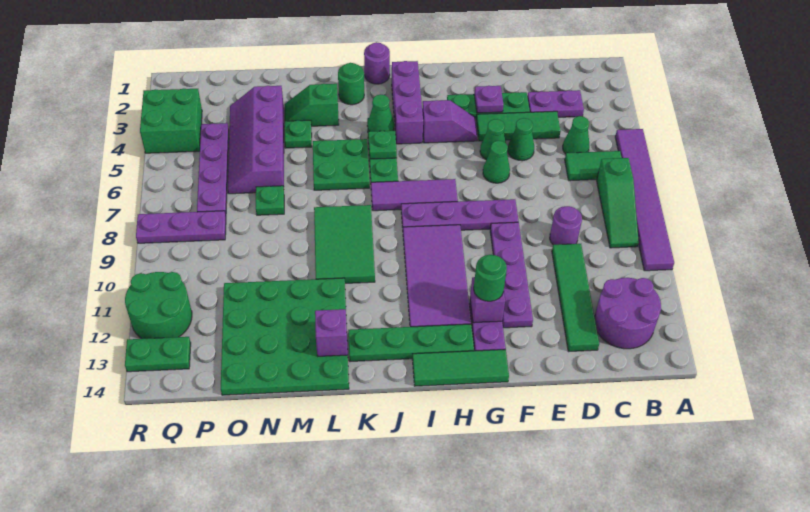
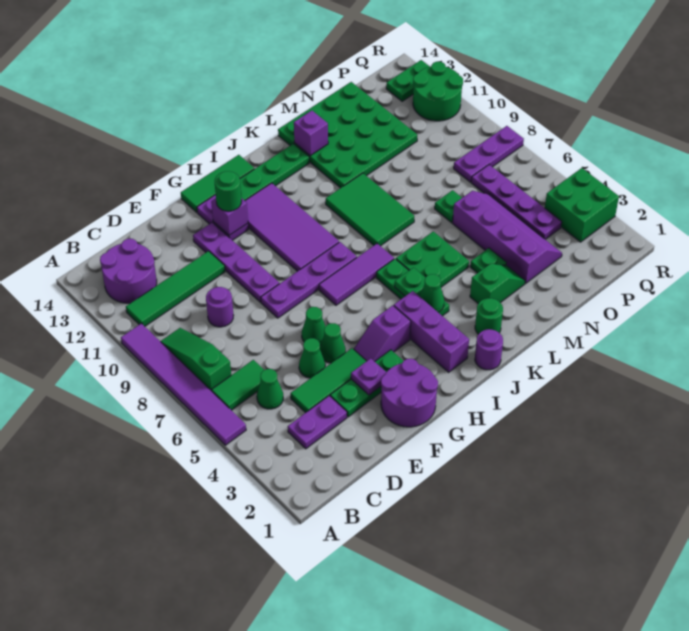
green 1x4 tile [552,244,599,352] -> green 1x4 tile turned to [126,251,225,326]
none -> purple 2x2 round brick [381,359,438,427]

